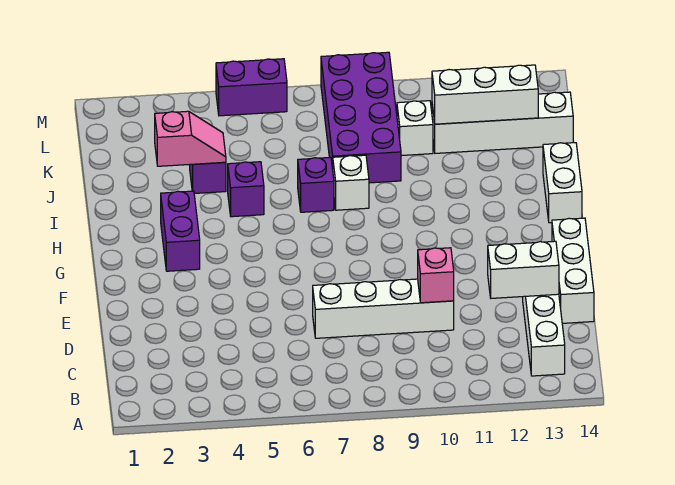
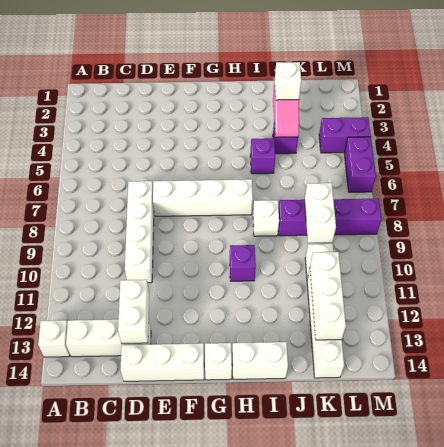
none -> white 1x1 brick [38,320,70,357]
pink 1x1 brick [418,248,454,303] -> none
none -> white 1x4 brick [153,179,253,216]
purple 1x2 brick [161,191,200,271] -> purple 1x2 brick moved to [319,117,371,153]
none -> white 1x1 brick [205,343,232,380]
purple 1x1 brick [298,157,334,212] -> purple 1x1 brick moved to [230,245,256,281]
none -> white 1x1 brick [275,62,301,100]
purple 2x4 brick [321,52,401,183] -> purple 1x4 brick [278,199,381,236]
none -> white 1x2 brick [304,183,336,243]

